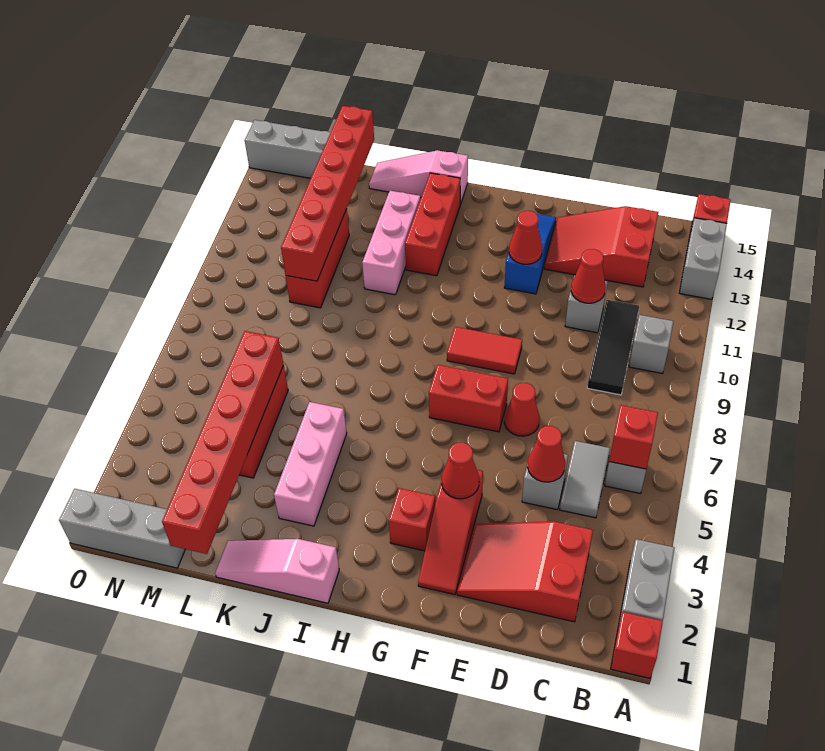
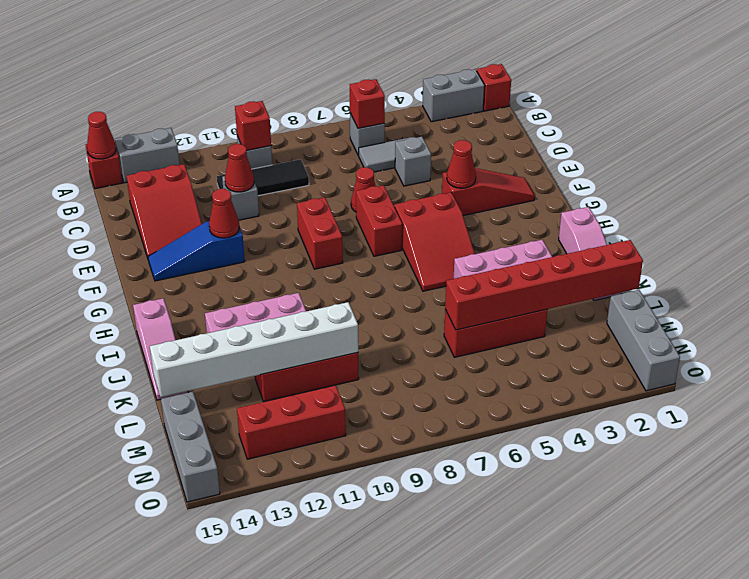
red 2x3 slope [457,521,593,622] -> red 2x3 slope moved to [394,192,475,291]
red 1x1 cone [528,426,565,482] -> red 1x1 cone moved to [87,112,116,159]
red 1x2 tile [447,327,522,374] -> red 1x2 brick [297,197,343,269]
red 1x1 brick [389,488,435,551] -> red 1x1 brick moved to [235,101,271,150]
red 1x3 brick [405,173,460,276] -> red 1x3 brick moved to [237,385,346,459]
red 1x6 brick [281,106,374,281] -> white 1x6 brick [150,302,358,397]

